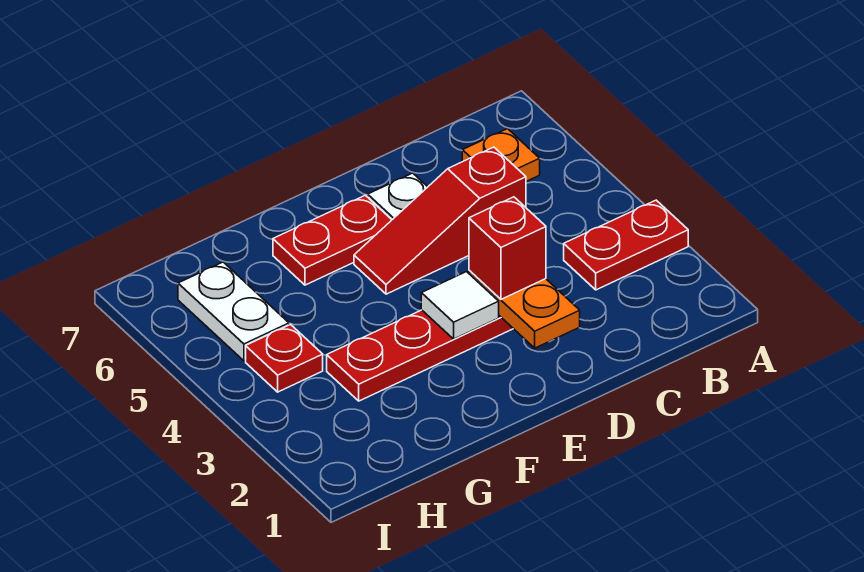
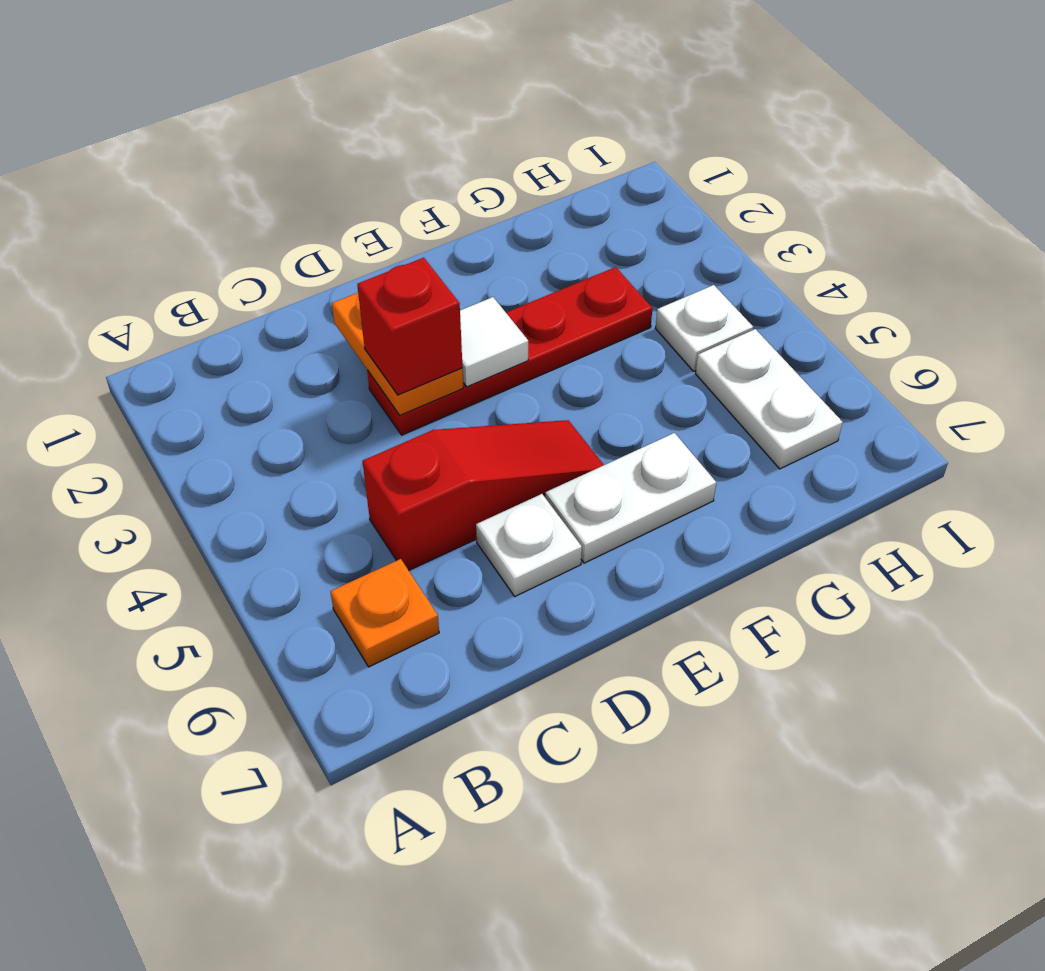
red 1x2 plate [564,200,688,290] -> none
red 1x2 plate [273,195,392,285] -> white 1x2 plate [545,433,716,563]
red 1x1 plate [246,325,323,392] -> white 1x1 plate [655,285,753,371]

